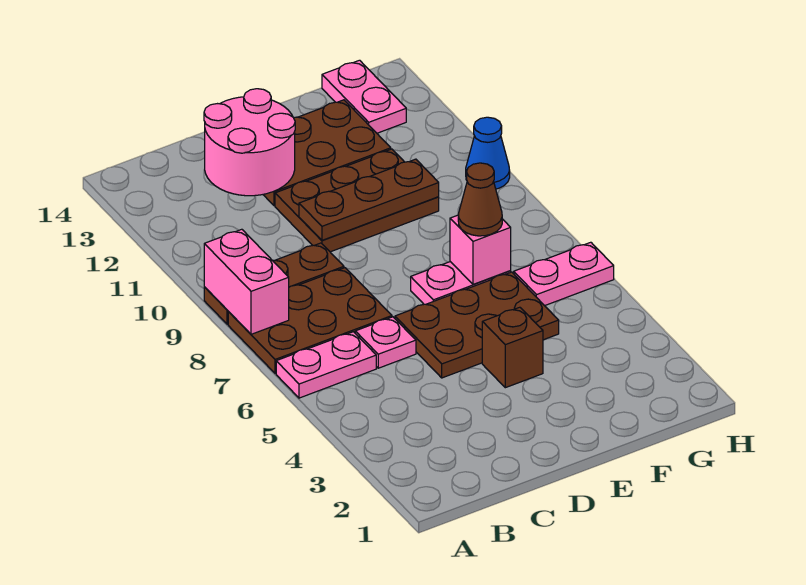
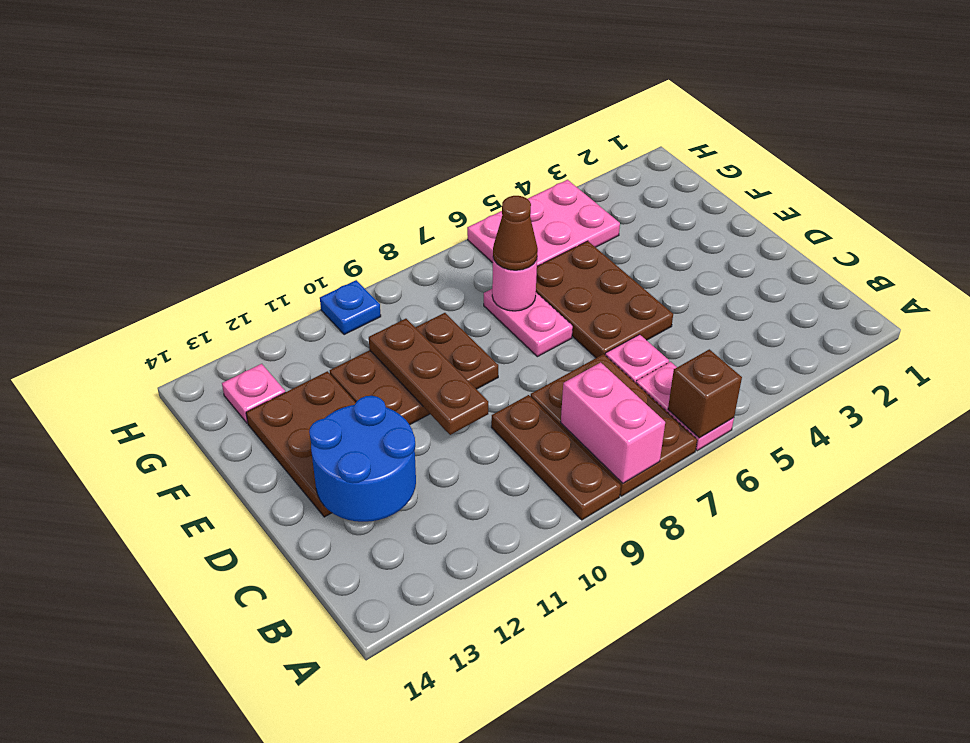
pink 1x2 brick [204,229,289,334] -> pink 1x2 brick turned to [561,362,665,483]
pink 2x2 round brick [204,89,295,196] -> blue 2x2 round brick [309,396,416,522]
brown 2x3 plate [275,149,439,252] -> brown 2x3 plate turned to [330,313,498,425]
brown 1x1 brick [482,307,543,388] -> brown 1x1 brick moved to [668,349,742,438]
pink 1x1 brick [450,215,511,285] -> pink 1x1 round brick [492,258,537,311]
pink 1x2 plate [514,242,614,306] -> pink 2x3 plate [467,180,620,266]
pink 1x2 plate [322,60,406,133] -> pink 1x1 plate [222,364,285,423]
blue 1x1 cone [466,117,510,189] -> blue 1x1 plate [320,280,381,335]

